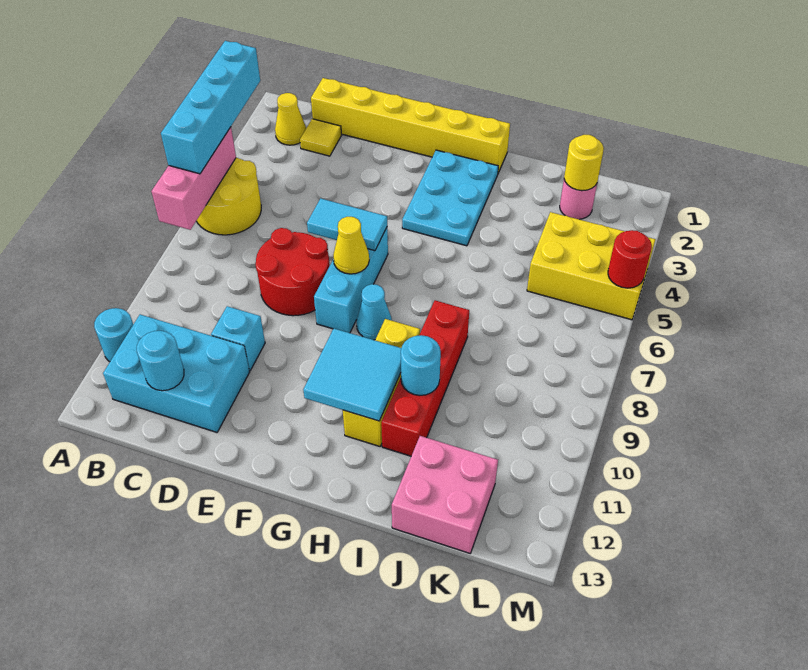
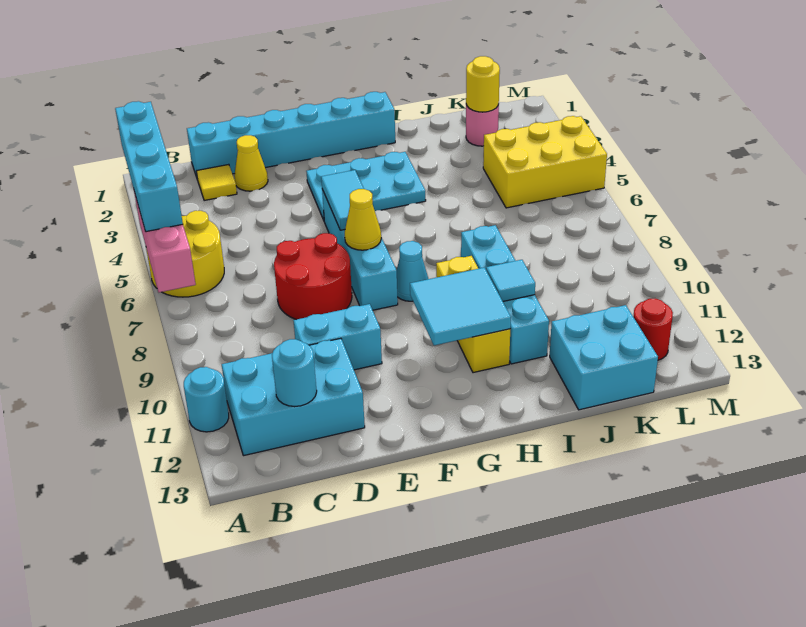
yellow 1x1 cone [275,93,306,145] -> yellow 1x1 cone moved to [234,135,268,191]
yellow 1x6 brick [311,78,510,173] -> cyan 1x6 brick [187,92,395,180]
cyan 1x1 brick [211,306,265,371] -> cyan 1x2 brick [293,304,382,370]
cyan 1x2 tile [307,198,387,251] -> cyan 1x2 tile turned to [321,170,364,230]
cyan 1x3 brick [314,228,388,333] -> cyan 1x4 brick [322,189,398,310]
cyan 2x3 plate [402,150,498,246] -> cyan 2x3 plate turned to [306,152,426,220]
red 1x4 brick [381,300,469,456] -> cyan 1x4 brick [461,225,549,364]
cyan 1x1 round brick [401,335,441,395] -> cyan 1x1 tile [486,260,535,301]
pink 2x2 brick [392,436,498,553] -> cyan 2x2 brick [550,305,658,410]
red 1x1 round brick [608,230,652,288] -> red 1x1 round brick moved to [633,299,673,360]

